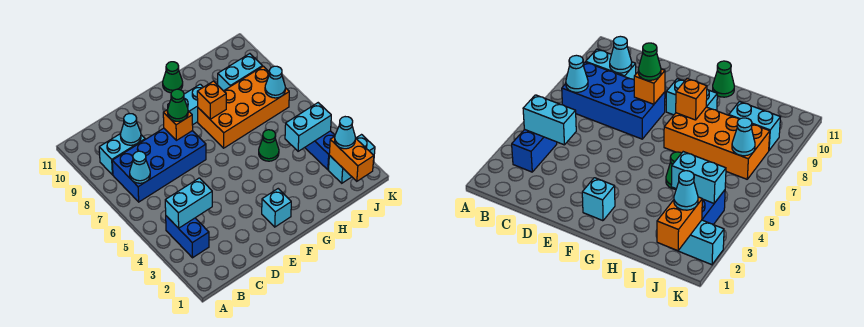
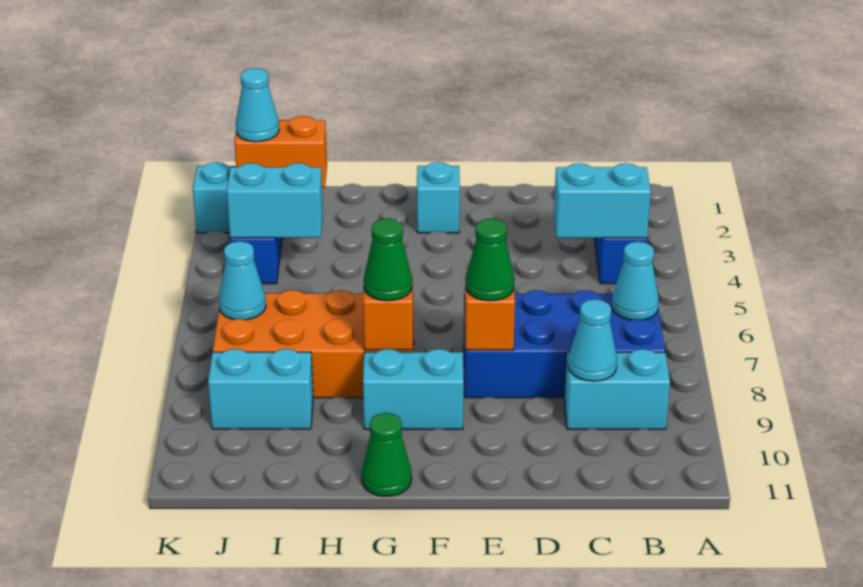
green 1x1 cone [259,130,279,161] -> green 1x1 cone moved to [364,219,412,301]
orange 1x2 brick [329,137,374,181] -> orange 1x2 brick turned to [234,116,327,188]

